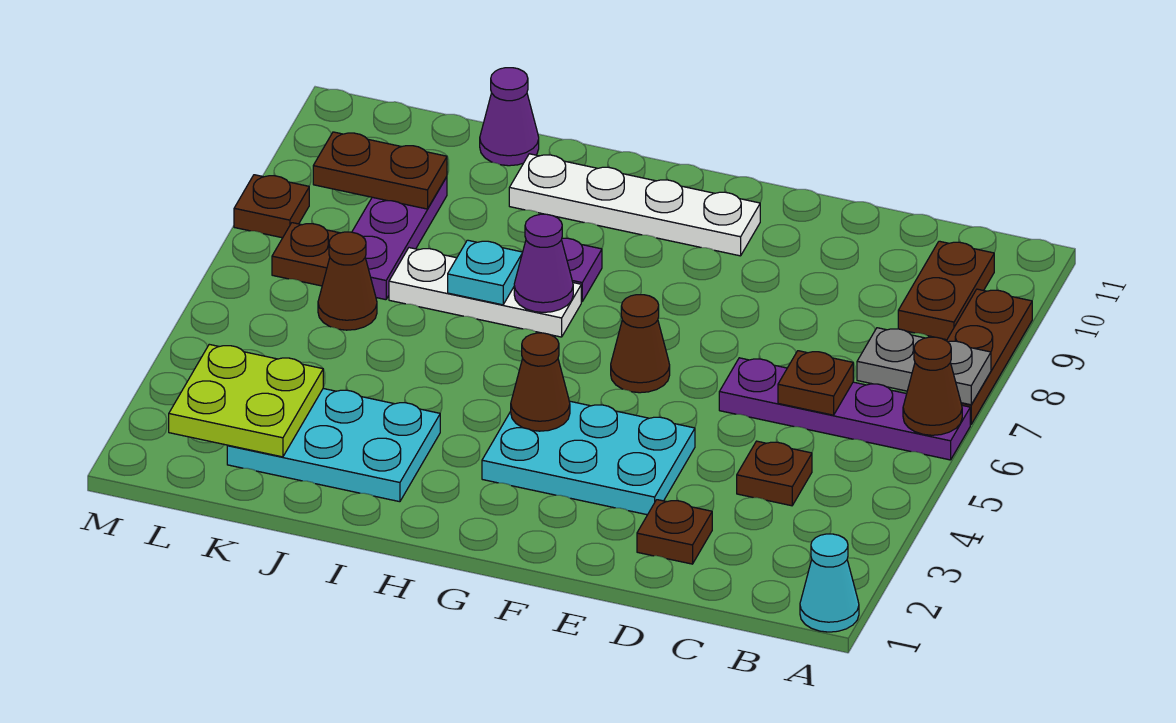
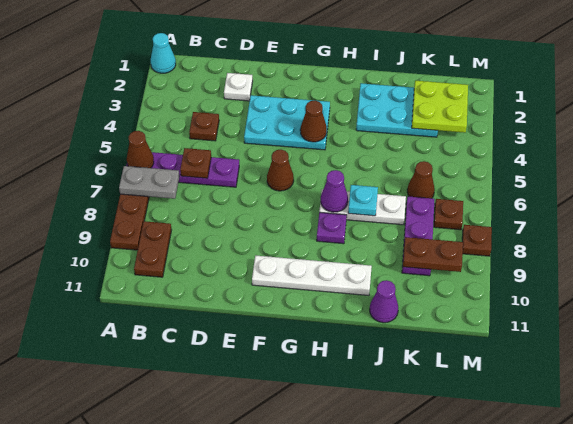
brown 1x1 plate [637,500,712,564] -> white 1x1 plate [224,73,253,101]

